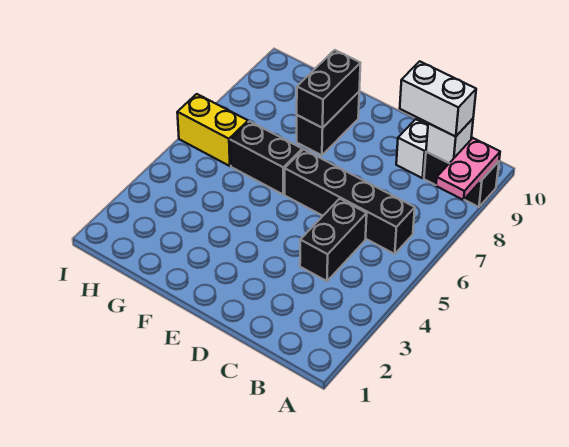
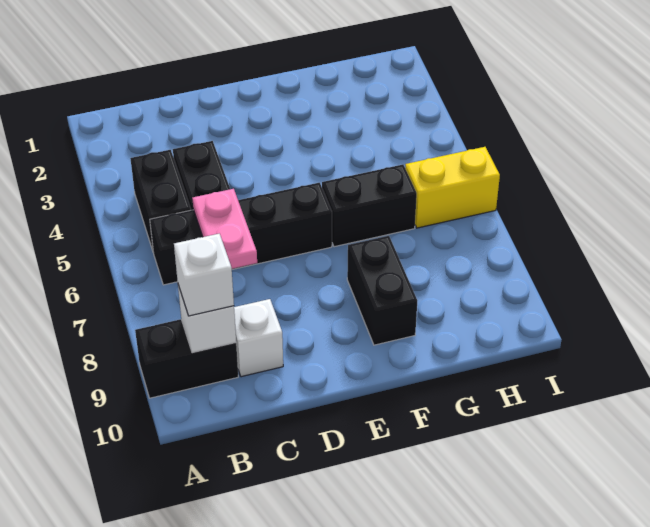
pink 1x2 plate [436,138,500,200] -> pink 1x2 plate moved to [192,189,257,269]
white 1x2 brick [400,61,476,137] -> white 1x1 brick [174,234,234,316]
black 1x2 brick [297,50,361,128] -> black 1x2 brick moved to [130,150,191,251]

